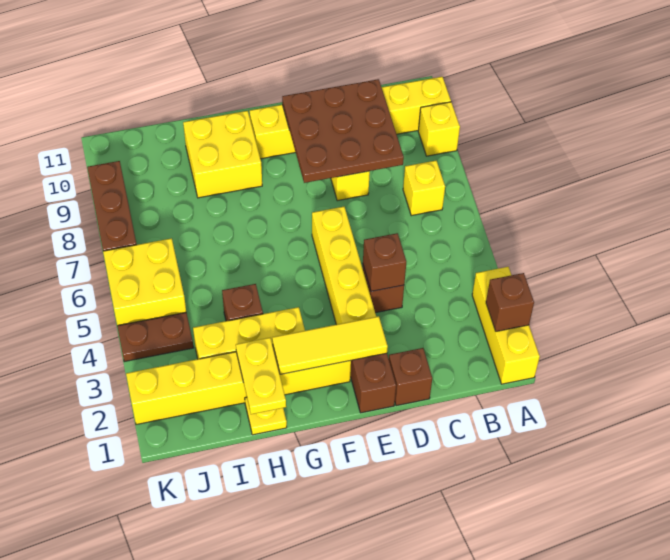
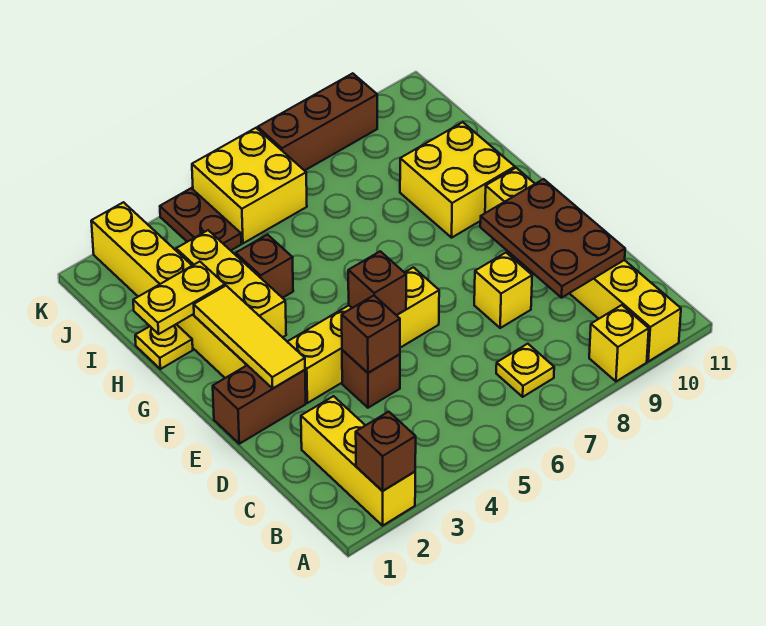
yellow 1x3 brick [472,267,540,384] -> yellow 1x3 brick turned to [301,396,415,526]
yellow 1x1 brick [403,161,445,216] -> yellow 1x1 plate [496,344,554,397]
brown 3x3 plate [282,79,404,183] -> brown 2x3 plate [480,179,625,298]
brown 1x1 brick [389,348,432,406] -> brown 1x1 brick moved to [348,251,406,315]

